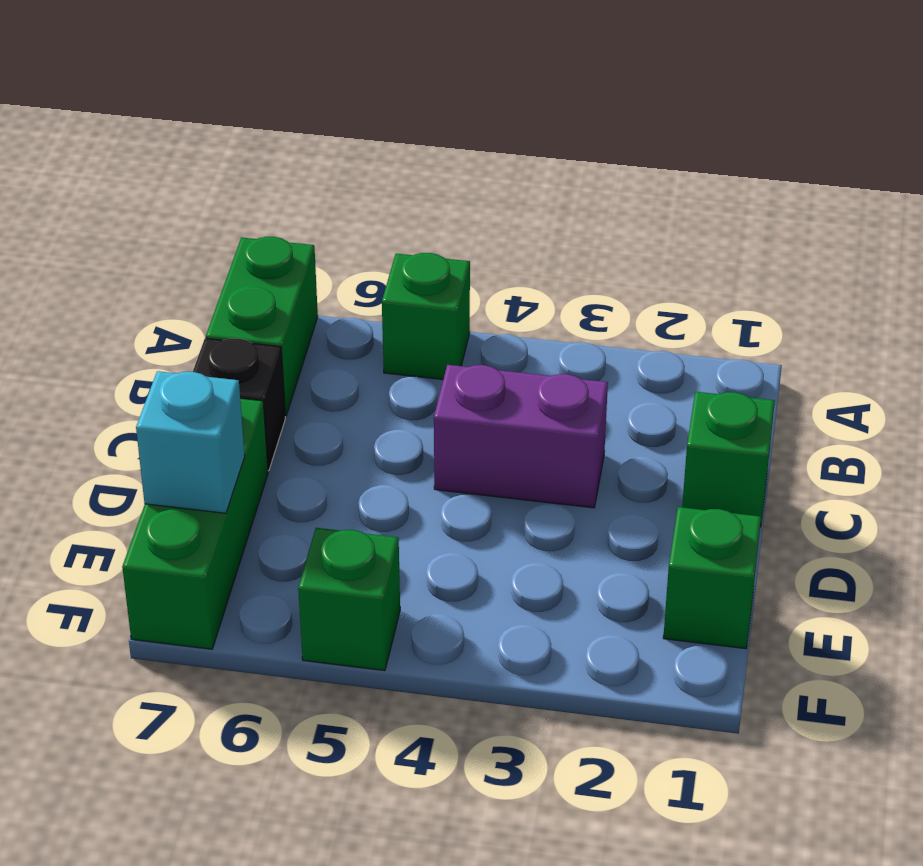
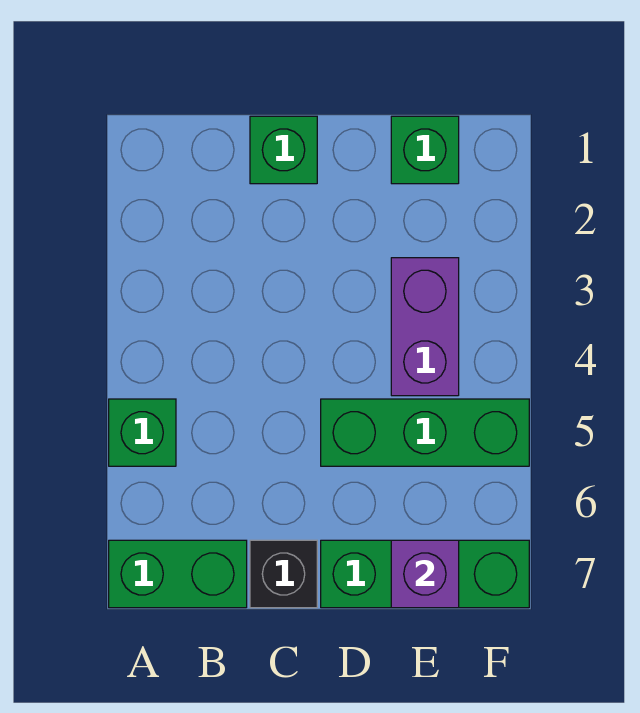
purple 1x2 brick [434,365,608,508] -> purple 1x2 brick moved to [391,258,459,396]
cyan 1x1 brick [136,371,245,513] -> purple 1x1 brick [391,540,459,608]
green 1x1 brick [298,528,400,671] -> green 1x3 brick [321,399,529,466]

